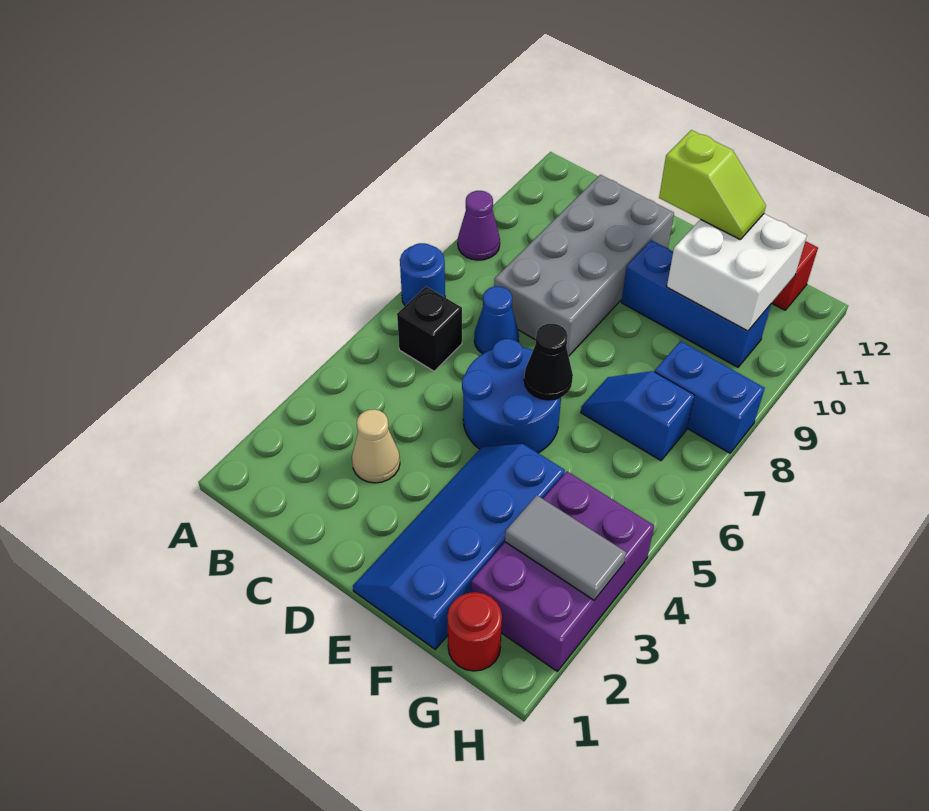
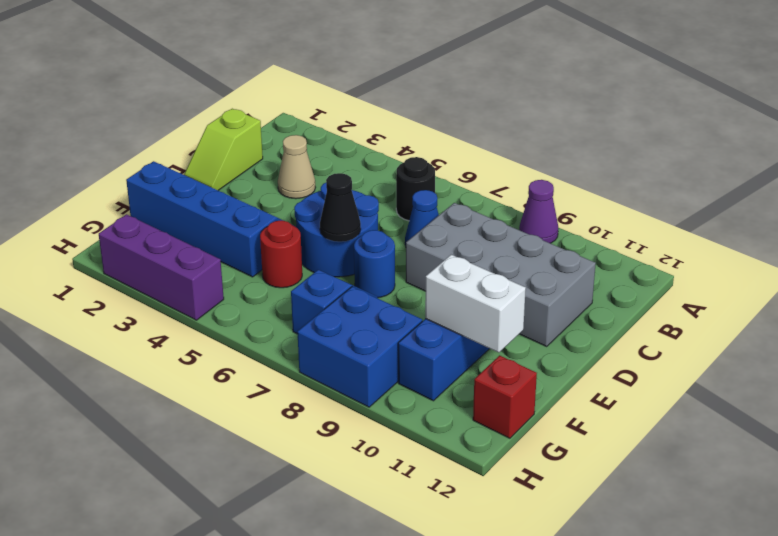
blue 1x1 round brick [400,243,445,306] -> blue 1x1 round brick moved to [354,230,395,298]
black 1x1 brick [397,287,462,371] -> black 1x1 round brick [396,157,435,221]
lime 1x2 slope [659,130,766,240] -> lime 1x2 slope moved to [184,109,263,190]
white 2x2 brick [667,214,807,331] -> white 1x2 brick [425,255,526,353]
red 1x1 round brick [447,592,502,671] -> red 1x1 round brick moved to [260,221,302,288]
purple 2x3 brick [471,471,654,671] -> purple 1x3 brick [99,214,224,320]
grey 1x2 tile [505,495,626,600] -> none
blue 1x2 brick [655,341,765,453] -> blue 2x2 brick [297,287,422,407]

